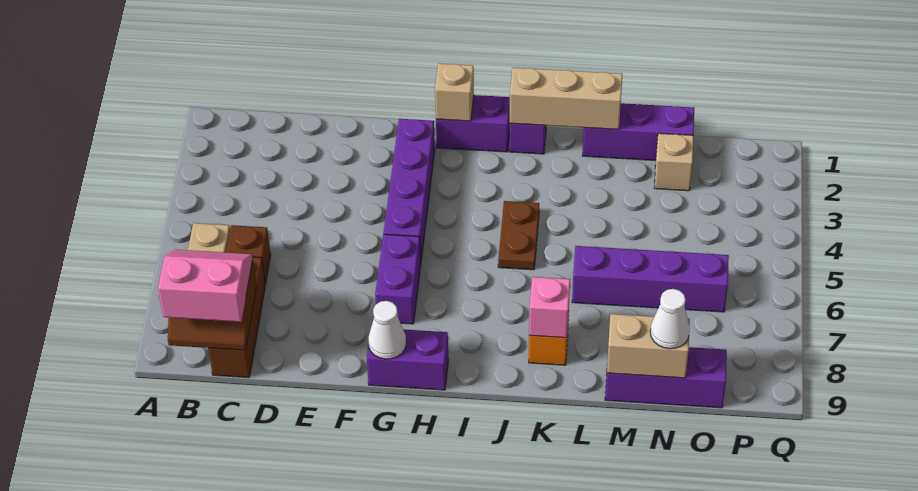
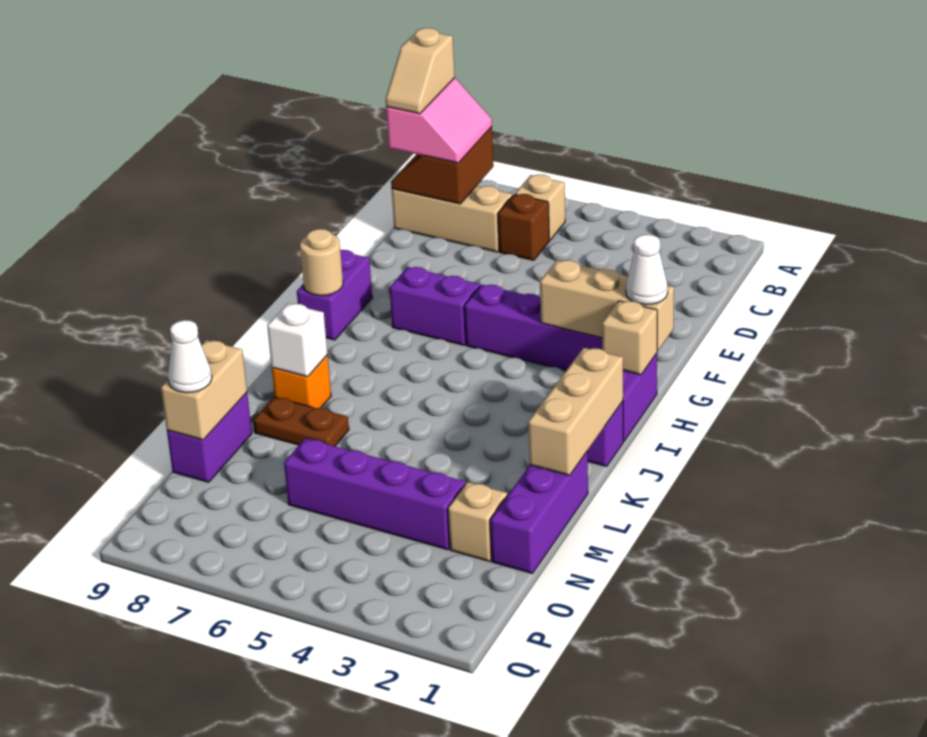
none -> tan 1x2 slope [386,28,455,114]
brown 1x3 brick [208,257,265,378] -> tan 1x3 brick [392,186,512,252]
none -> tan 1x3 brick [540,260,674,351]
white 1x1 cone [368,301,406,359] -> white 1x1 cone moved to [626,234,668,305]
none -> tan 1x1 round brick [300,229,343,296]
brown 1x2 plate [498,201,539,270] -> brown 1x2 plate moved to [253,397,349,446]
pink 1x1 brick [529,277,570,338] -> white 1x1 brick [267,303,328,377]
purple 1x4 brick [572,246,729,312] -> purple 1x4 brick turned to [284,438,465,550]
purple 1x3 brick [605,347,727,408] -> purple 1x2 brick [167,393,252,482]

